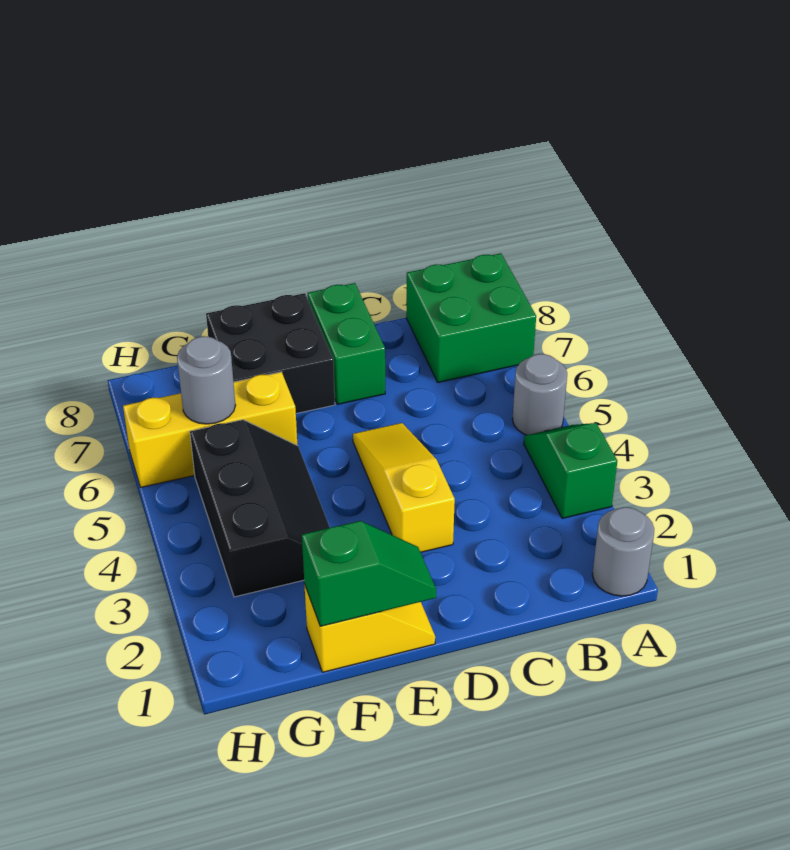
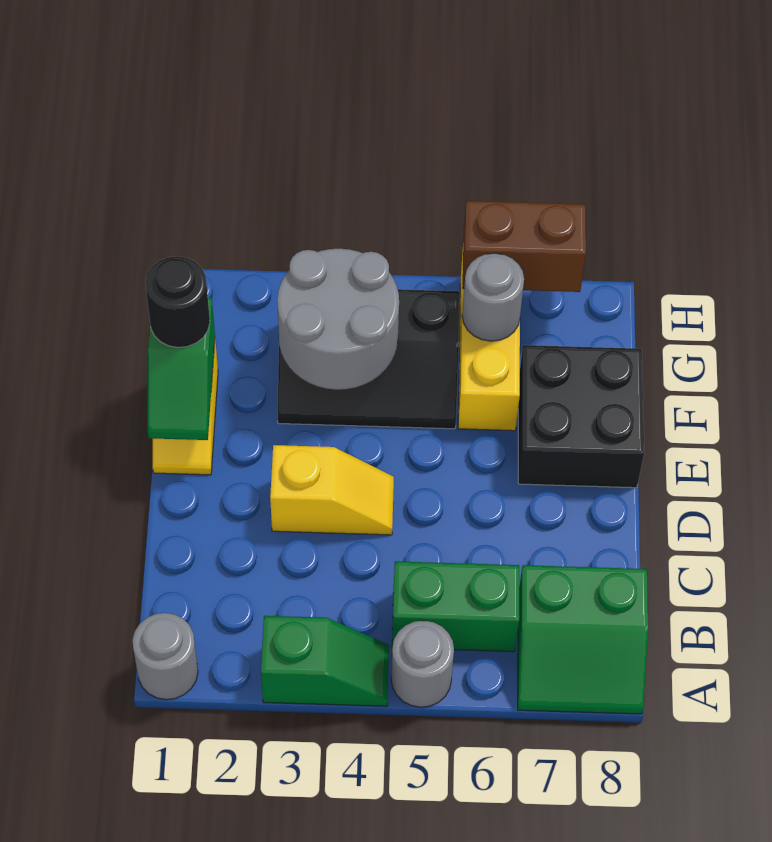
green 2x2 brick [406,253,536,382] -> green 2x2 slope [518,565,648,714]
yellow 1x3 slope [353,423,455,552] -> yellow 1x2 slope [270,445,394,535]
green 1x2 brick [308,283,385,404] -> green 1x2 brick moved to [392,561,519,652]
none -> black 1x1 round brick [145,256,210,348]
none -> grey 2x2 round brick [277,249,399,390]
none -> brown 1x2 brick [463,201,586,292]

